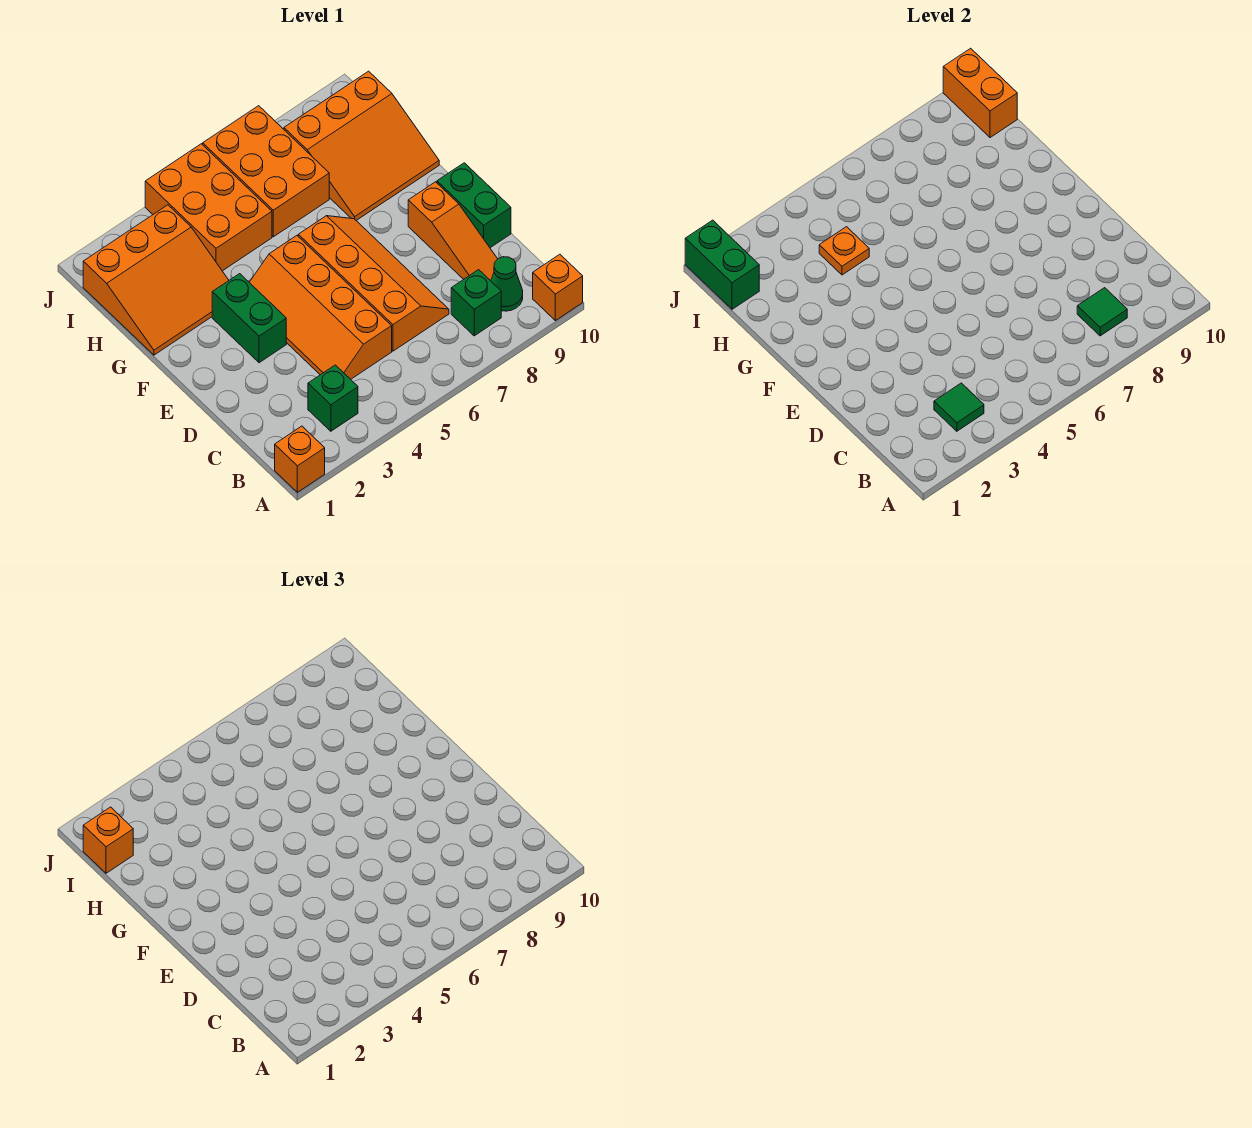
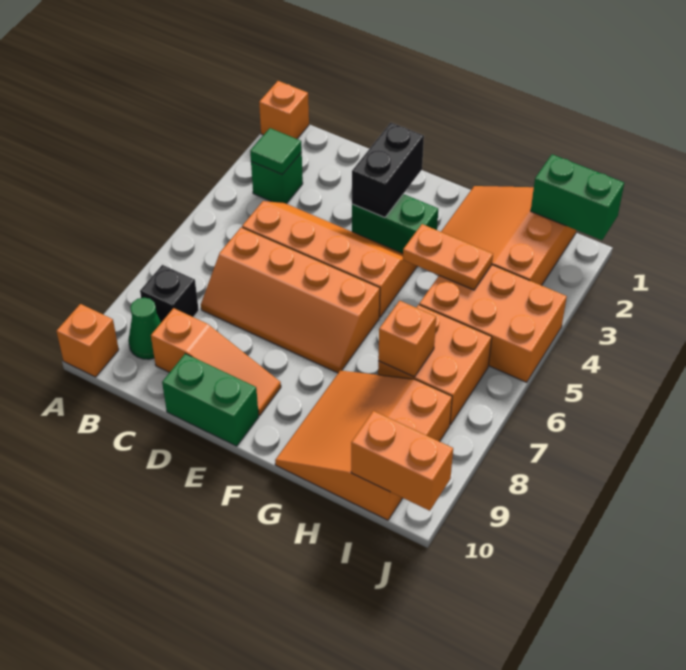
green 1x1 brick [451,270,501,336] -> black 1x1 brick [140,265,199,322]
green 1x1 tile [1077,288,1127,336] -> none
orange 1x3 slope [408,182,497,281] -> orange 1x3 slope turned to [151,308,281,416]
none -> black 1x2 brick [352,123,424,218]
orange 1x1 plate [819,227,869,275] -> orange 1x2 plate [403,224,493,290]
orange 2x3 brick [203,106,329,237] -> orange 2x2 brick [378,305,492,425]
orange 1x1 brick [83,807,133,873] -> orange 1x1 brick moved to [378,301,436,377]

